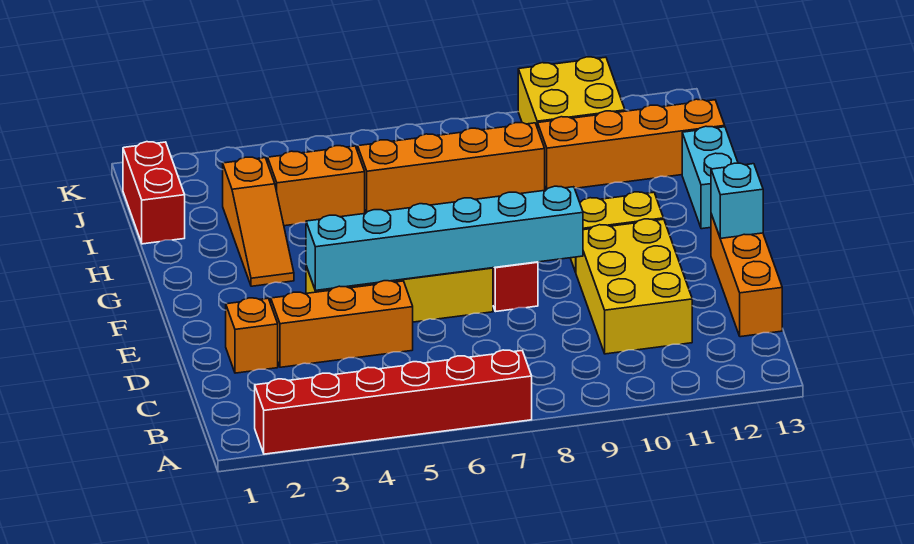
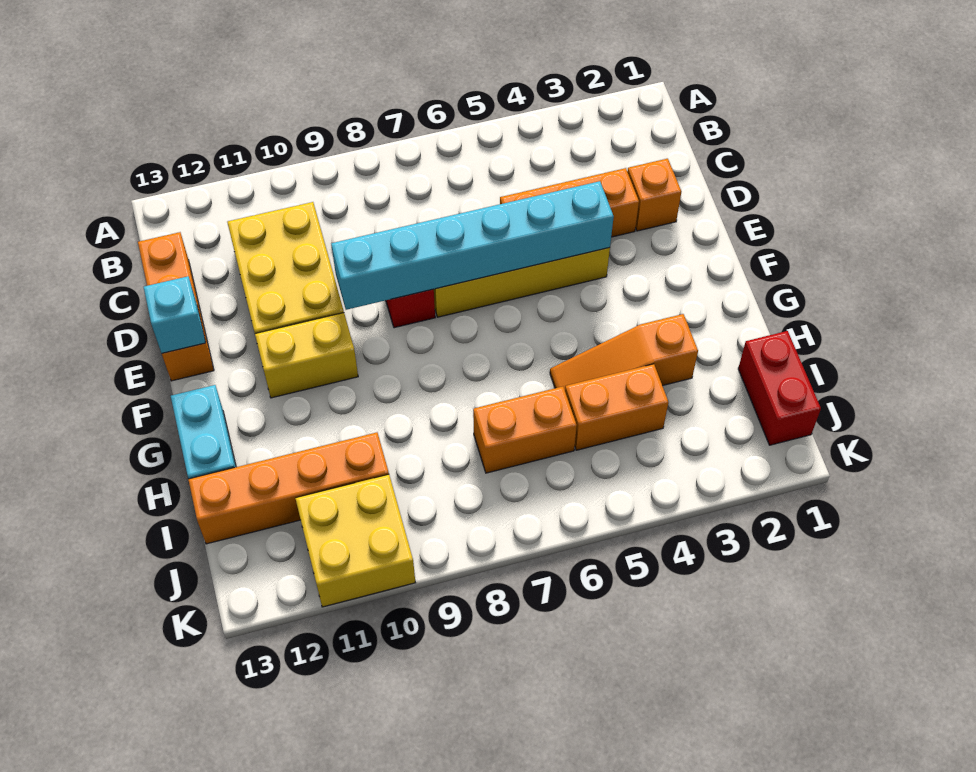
red 1x6 brick [255,350,532,454] -> none
orange 1x3 slope [223,157,294,286] -> orange 1x3 slope turned to [550,314,698,390]
orange 1x4 brick [358,123,545,213] -> orange 1x2 brick [473,387,577,473]

